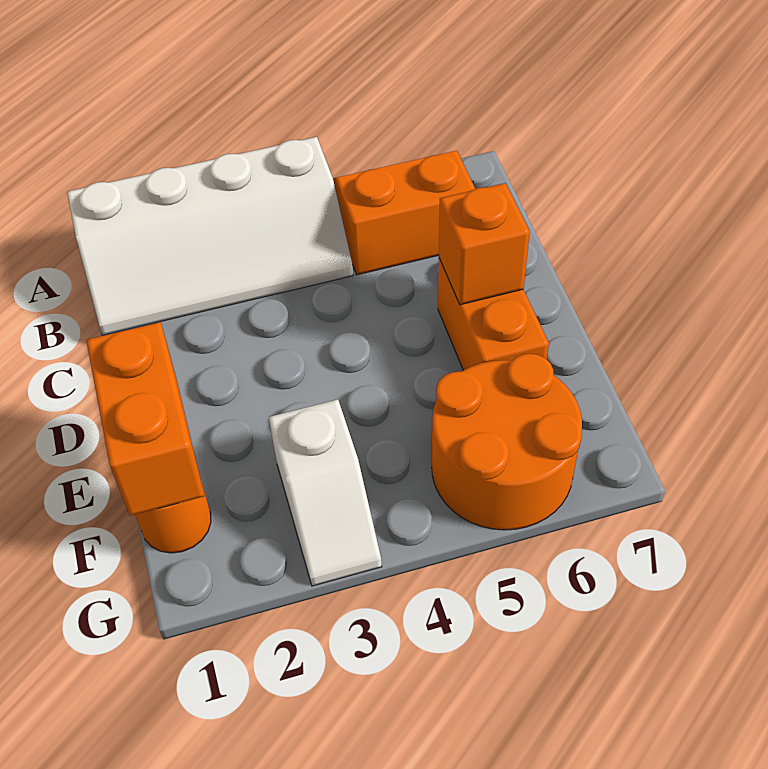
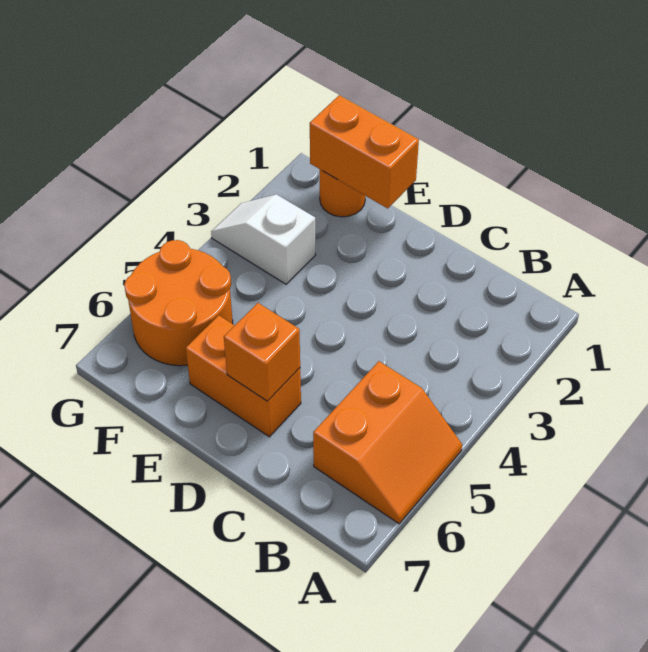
white 2x4 slope [67,137,353,335] -> none

